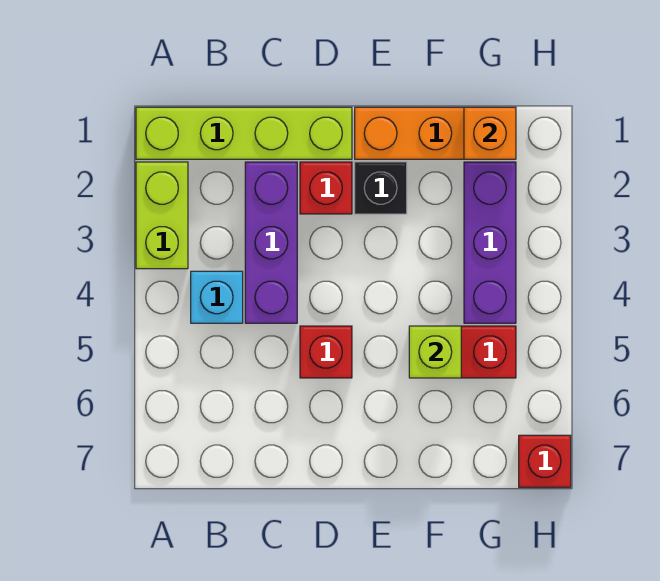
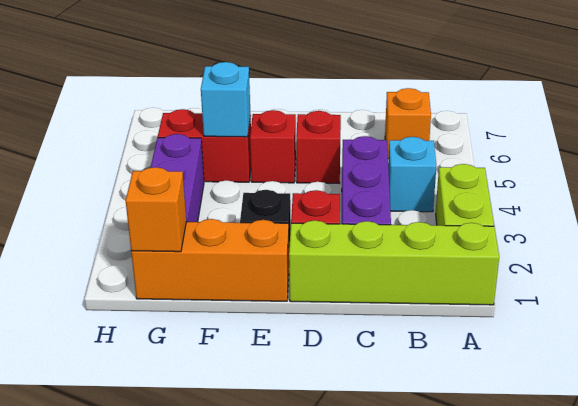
none -> orange 1x1 brick [385,88,431,158]
lime 1x1 brick [409,326,461,378] -> cyan 1x1 brick [201,62,250,137]
red 1x1 brick [519,435,571,487] -> red 1x1 brick moved to [250,110,296,183]

